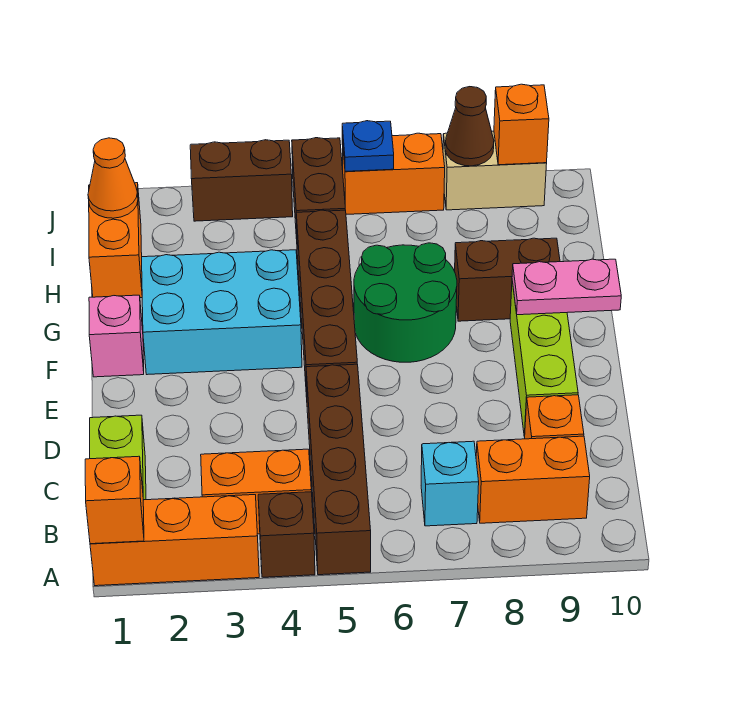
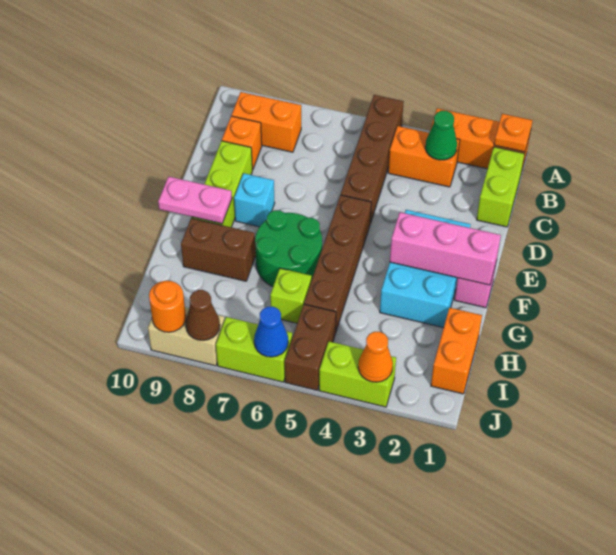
orange 1x1 brick [85,456,144,544] -> orange 1x1 plate [494,114,533,152]
brown 1x1 brick [258,492,315,577] -> none
none -> green 1x1 cone [425,111,457,160]
cyan 1x1 brick [421,441,479,526] -> cyan 1x1 brick moved to [234,173,275,227]
none -> pink 1x3 brick [390,212,501,285]
cyan 2x3 brick [142,250,302,375] -> cyan 2x3 brick turned to [380,210,471,328]
none -> lime 1x1 brick [270,268,312,323]
orange 1x1 cone [88,138,138,218] -> orange 1x1 cone moved to [358,332,393,382]
brown 1x2 brick [190,140,293,221] -> lime 1x2 brick [319,341,396,407]
orange 1x2 brick [342,133,445,214] -> lime 1x2 brick [216,317,292,382]
blue 1x1 plate [342,121,394,171] -> blue 1x1 cone [254,307,288,357]
orange 1x1 brick [494,84,549,165] -> orange 1x1 round brick [149,281,186,332]

